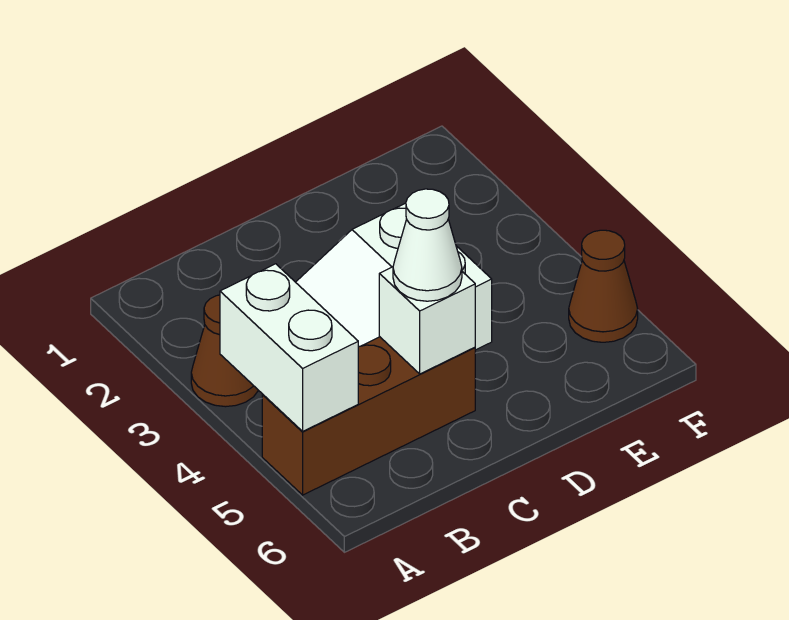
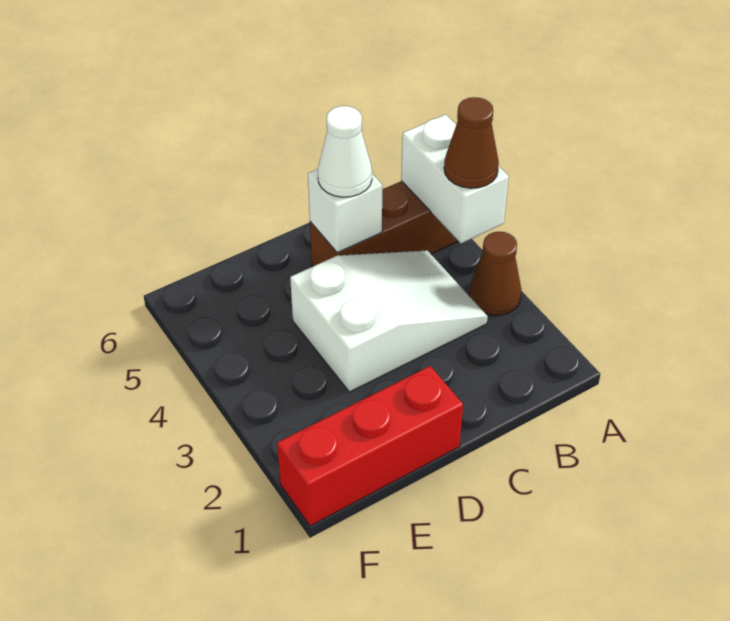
none -> red 1x3 brick [277,366,463,526]
brown 1x1 cone [569,230,638,342] -> brown 1x1 cone moved to [444,97,499,188]

